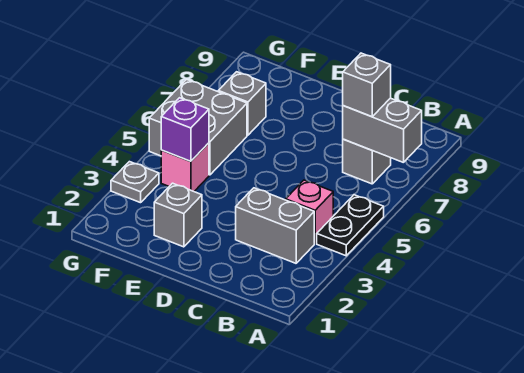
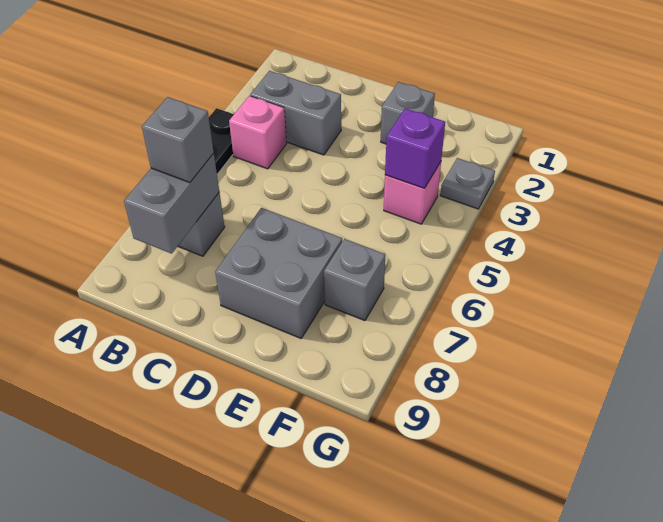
grey 1x2 brick [343,98,422,163] -> grey 1x2 brick turned to [124,153,219,254]
grey 2x2 brick [149,79,247,175] -> grey 2x2 brick moved to [215,208,342,338]

